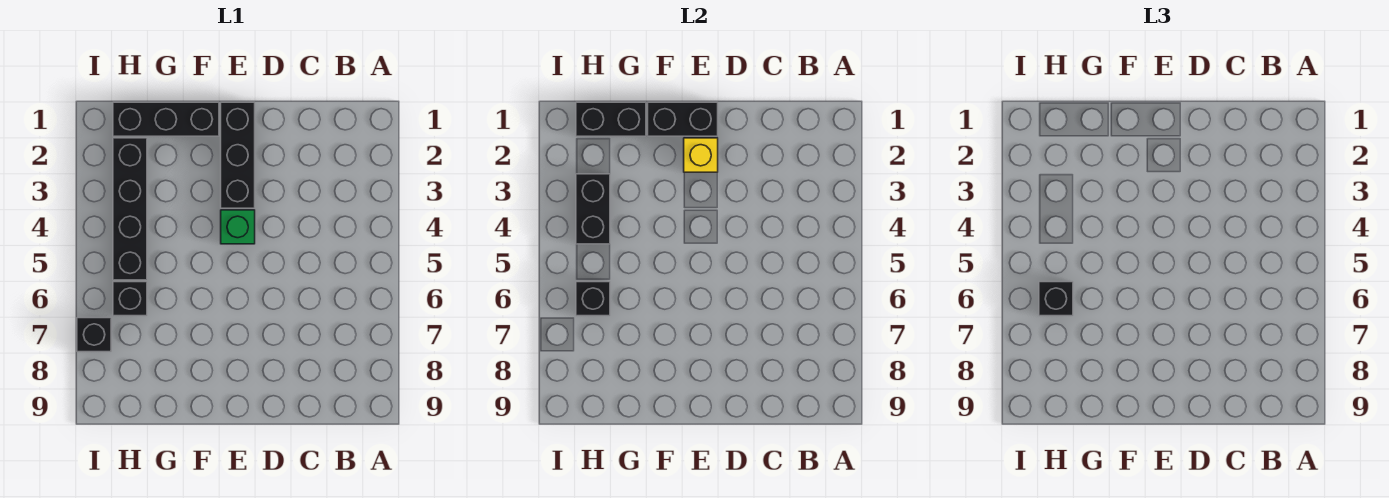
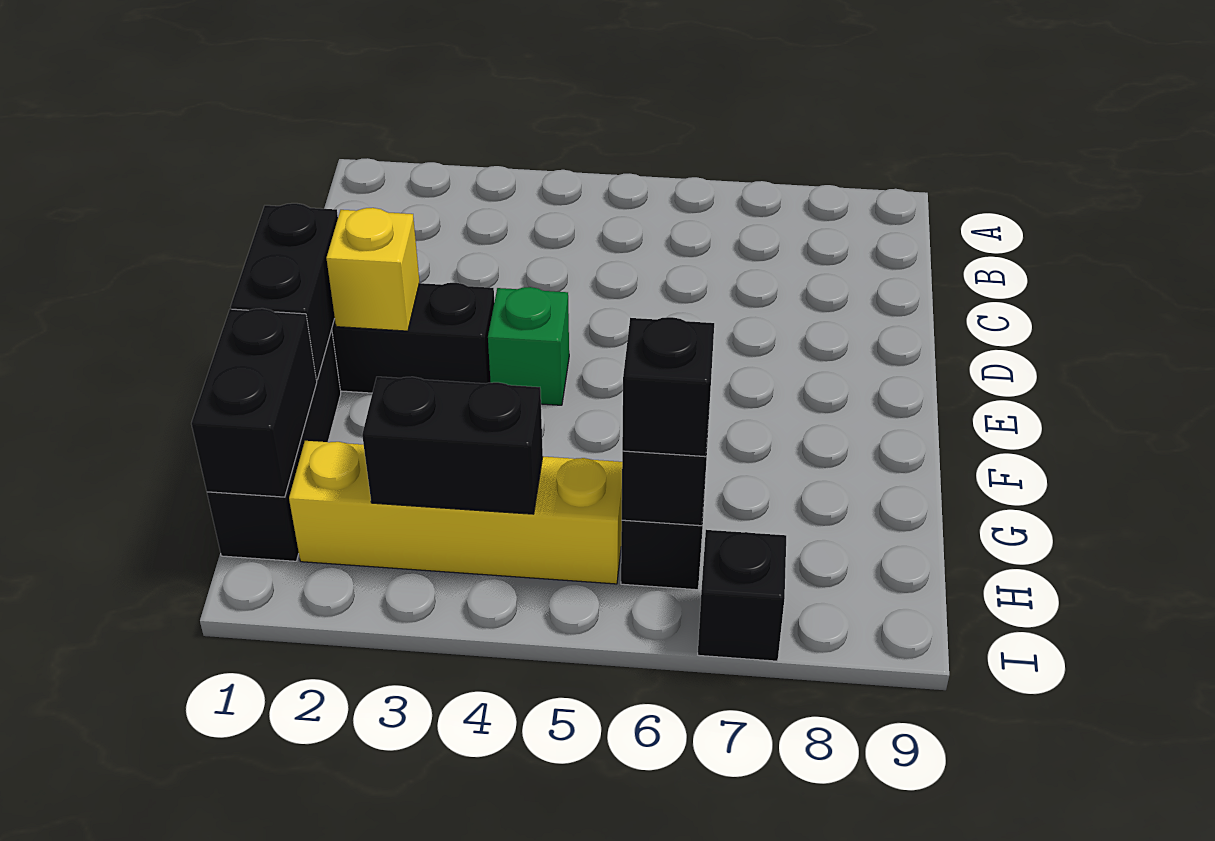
black 1x4 brick [113,138,147,280] -> yellow 1x4 brick [289,441,622,584]

